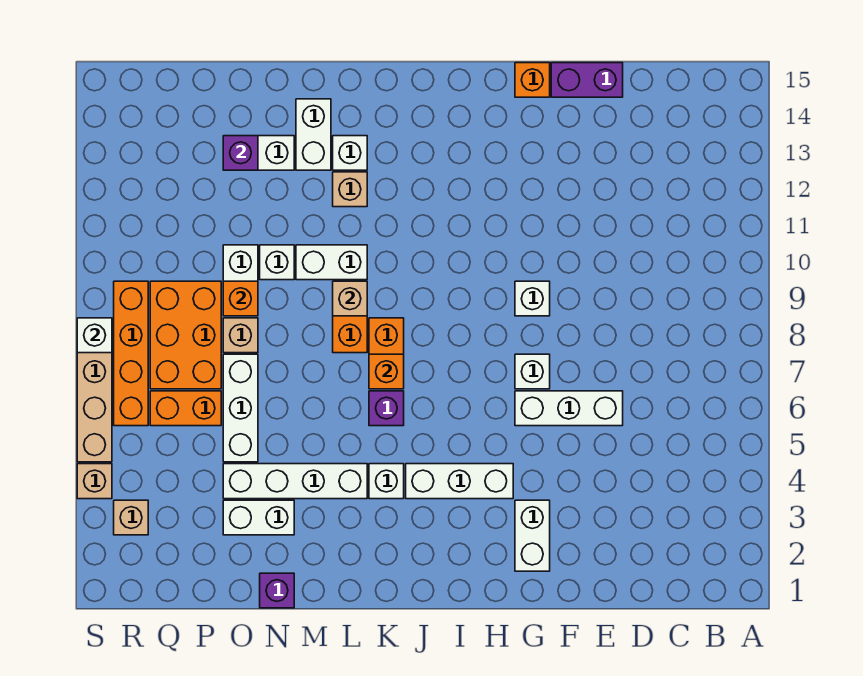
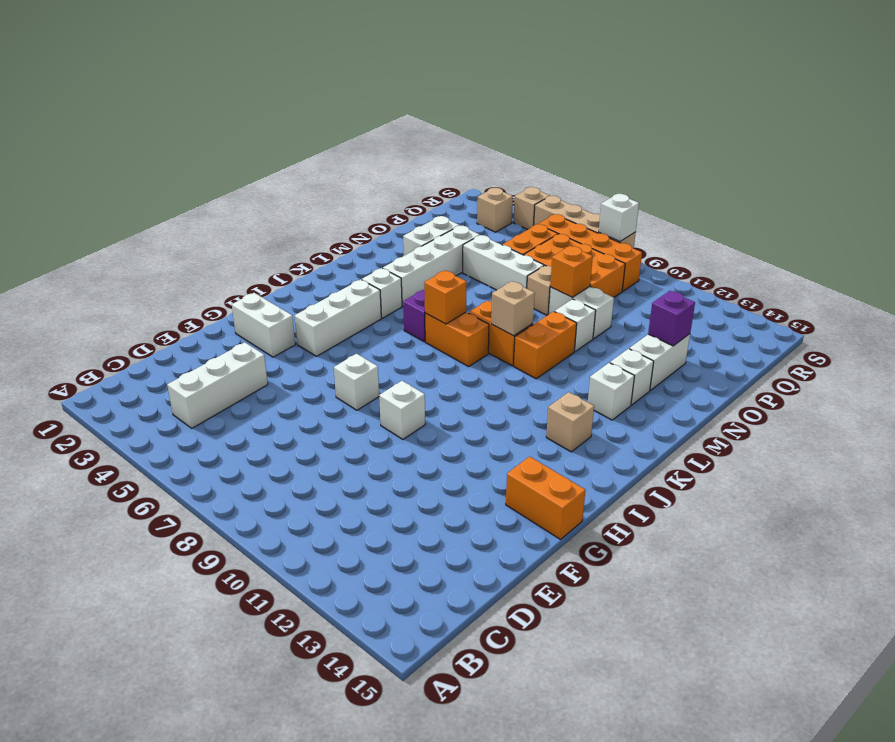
white 1x3 brick [515,391,623,426] -> white 1x3 brick moved to [167,342,268,428]
purple 1x2 brick [551,63,623,97] -> none
orange 1x1 brick [515,63,550,97] -> orange 1x2 brick [506,457,585,539]
white 1x2 brick [296,245,367,280] -> orange 1x2 brick [514,312,577,379]
tan 1x1 brick [333,172,367,207] -> tan 1x1 brick moved to [546,392,594,452]
white 1x2 brick [296,99,331,170] -> white 1x1 brick [610,349,654,405]
purple 1x1 brick [260,573,294,608] -> none

